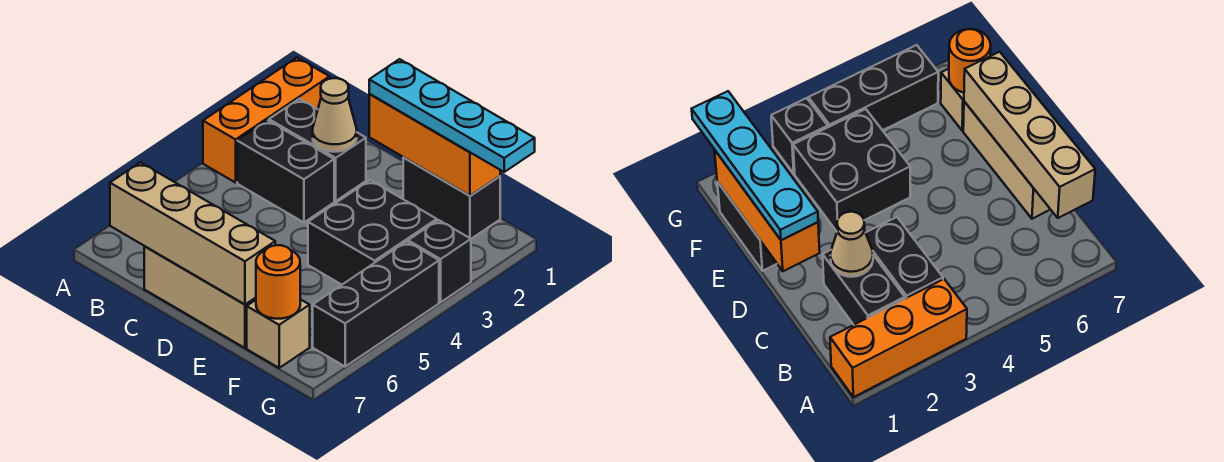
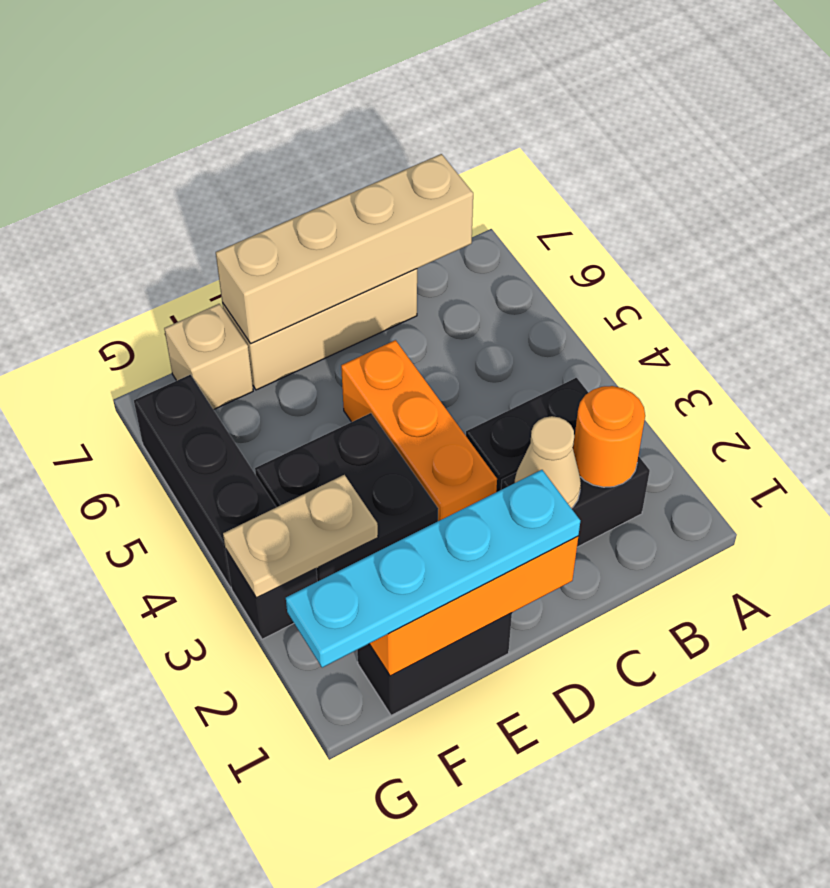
orange 1x3 brick [203,58,330,183] -> orange 1x3 brick moved to [341,340,497,521]
none -> tan 1x2 plate [223,475,378,598]
orange 1x1 round brick [256,245,300,319] -> orange 1x1 round brick moved to [573,386,645,487]

